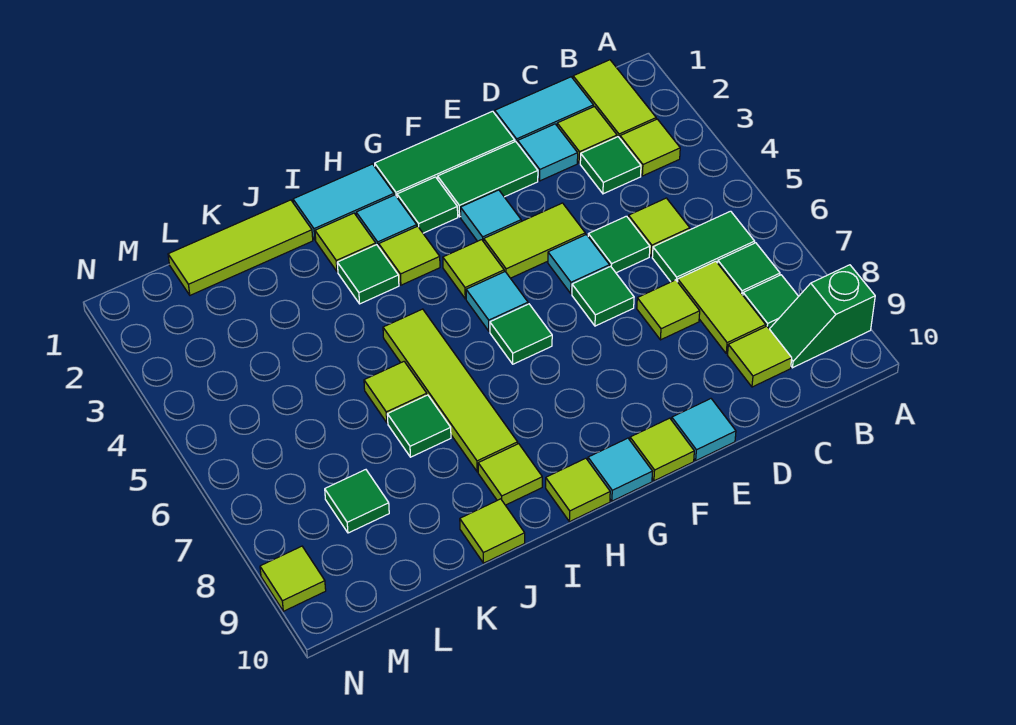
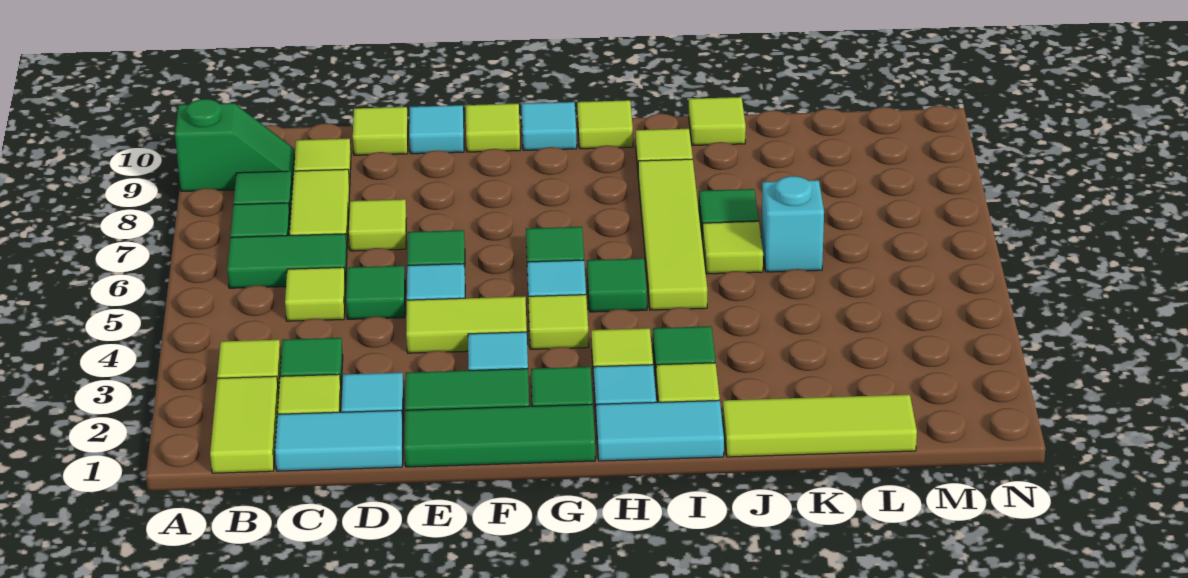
none -> cyan 1x1 brick [761,176,824,272]
green 1x1 tile [325,470,389,533] -> green 1x1 tile moved to [587,258,647,312]
lime 1x1 tile [260,546,326,611] -> lime 1x1 tile moved to [353,107,408,155]

